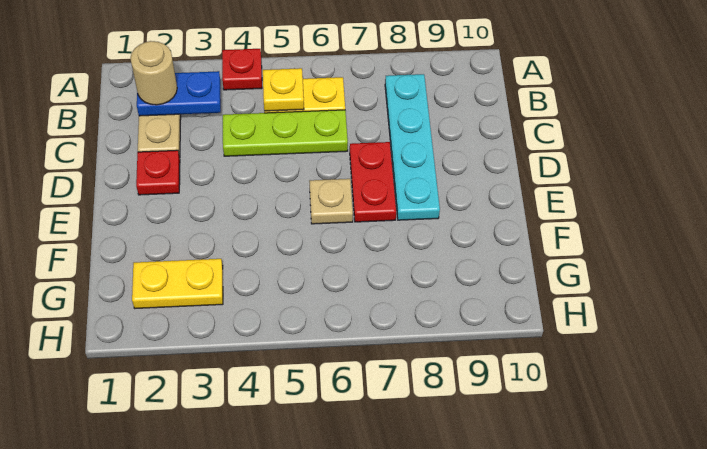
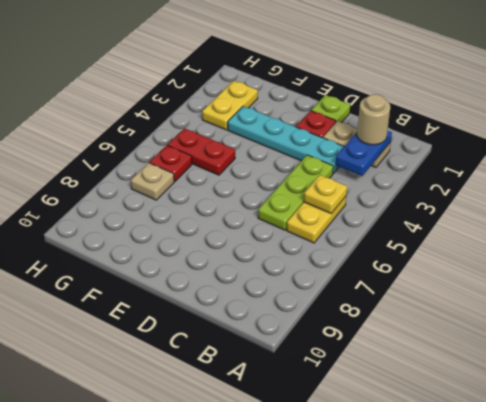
red 1x1 plate [222,49,262,90] -> red 1x1 plate moved to [149,145,192,182]
cyan 1x4 plate [385,74,440,220] -> cyan 1x4 plate moved to [228,106,344,174]
none -> lime 1x1 plate [311,95,350,123]
red 1x2 plate [350,142,396,222] -> red 1x2 plate moved to [168,128,235,175]
tan 1x1 plate [309,179,353,224] -> tan 1x1 plate moved to [131,163,174,200]

